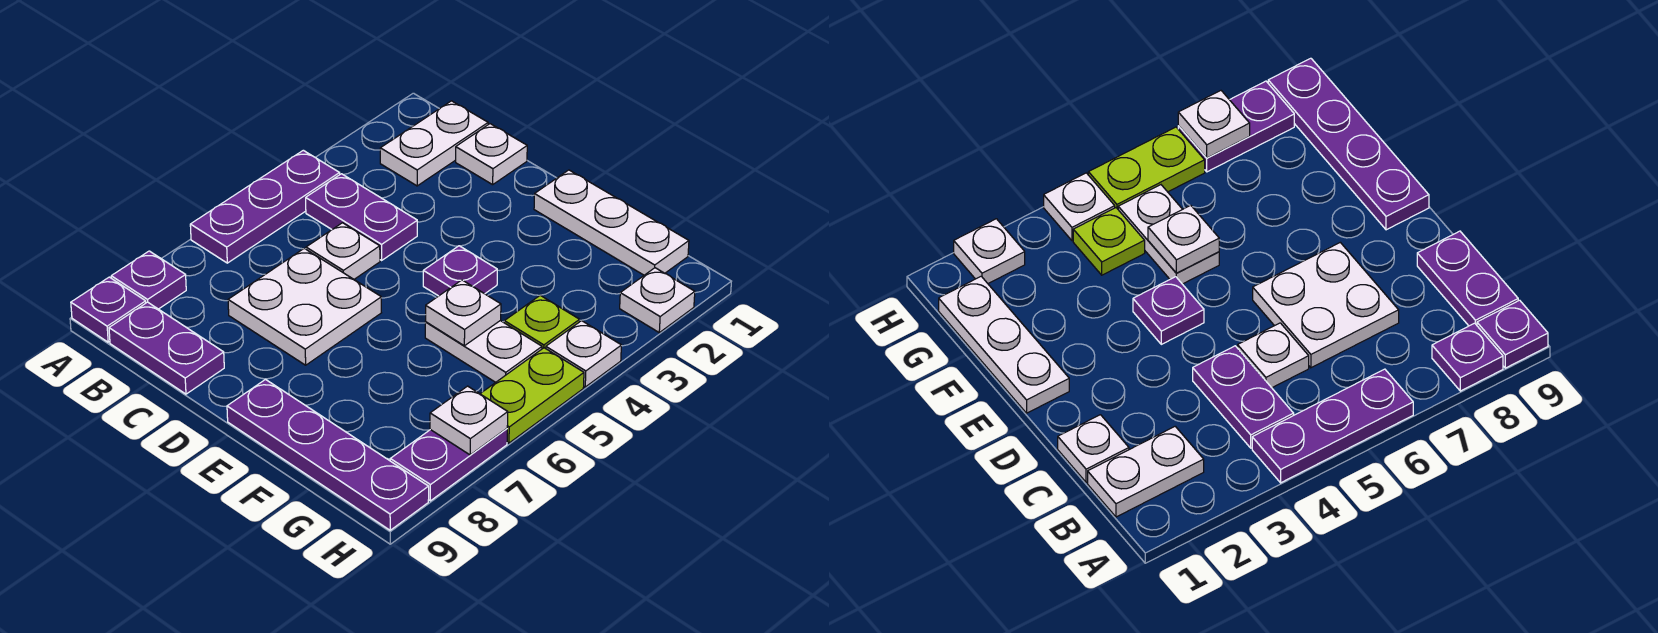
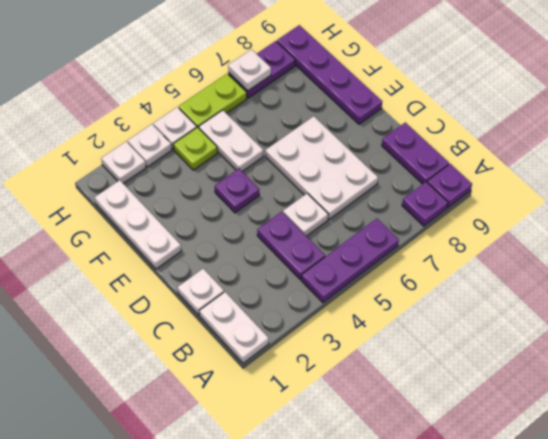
white 1x2 plate [380,101,488,186] -> white 1x2 plate turned to [199,292,269,363]
white 2x2 plate [228,248,381,365] -> white 2x3 plate [265,116,378,219]
white 1x1 plate [425,280,501,346] -> white 1x1 plate moved to [127,124,172,167]

